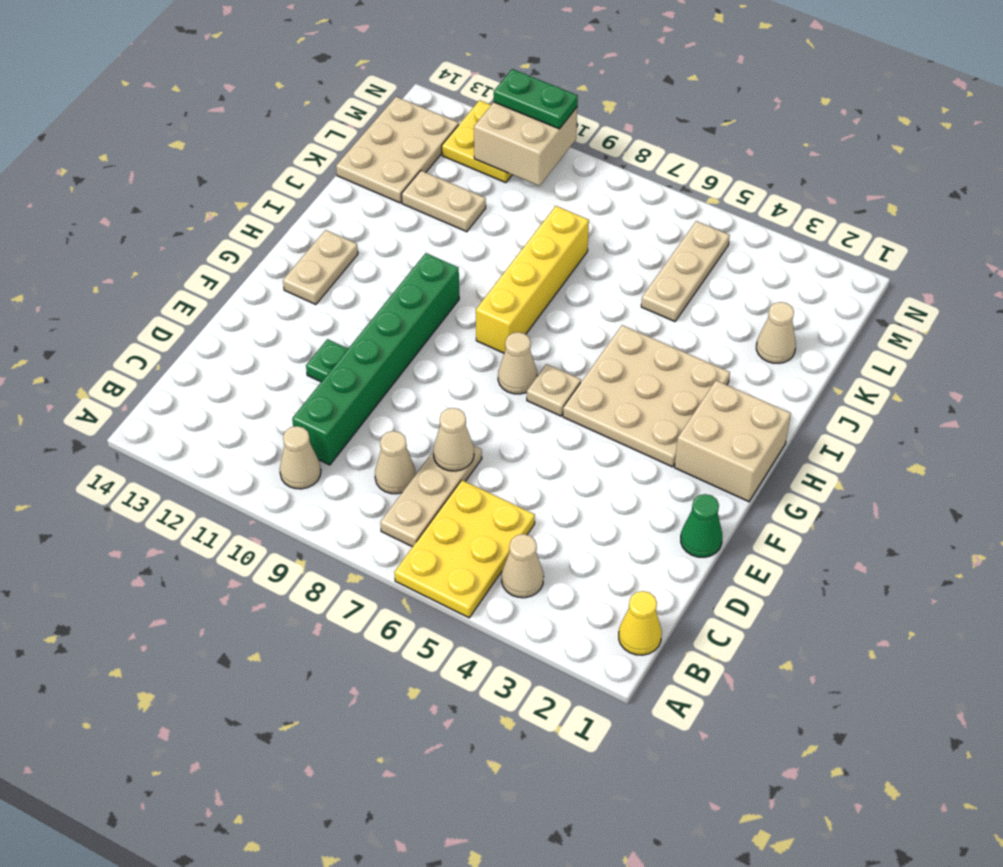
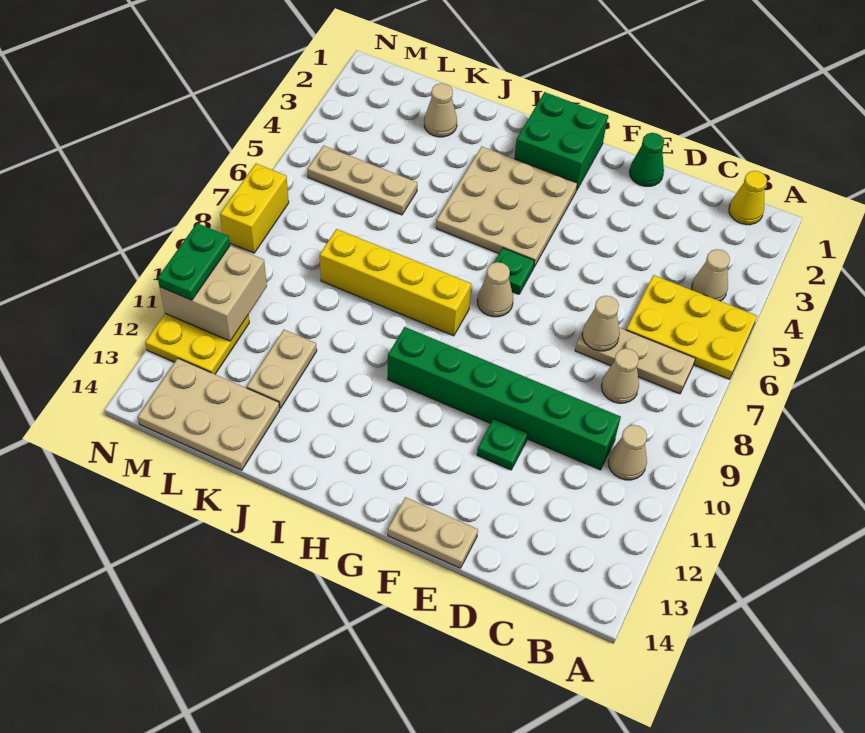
tan 2x2 brick [675,380,791,502] -> green 2x2 brick [514,92,608,190]
tan 1x1 plate [527,364,581,416] -> green 1x1 plate [494,248,534,294]
tan 1x2 plate [283,230,358,305] -> tan 1x2 plate moved to [388,497,478,568]
none -> yellow 1x2 brick [220,164,289,253]

